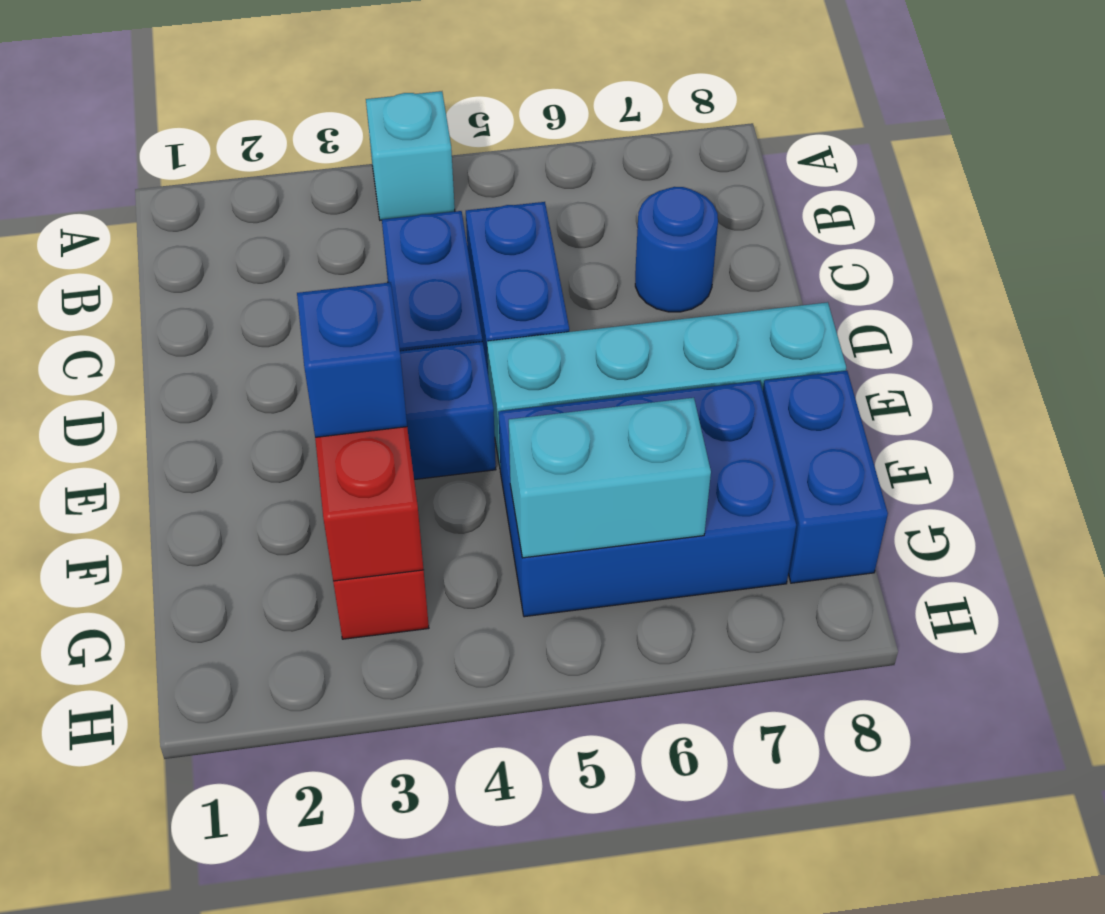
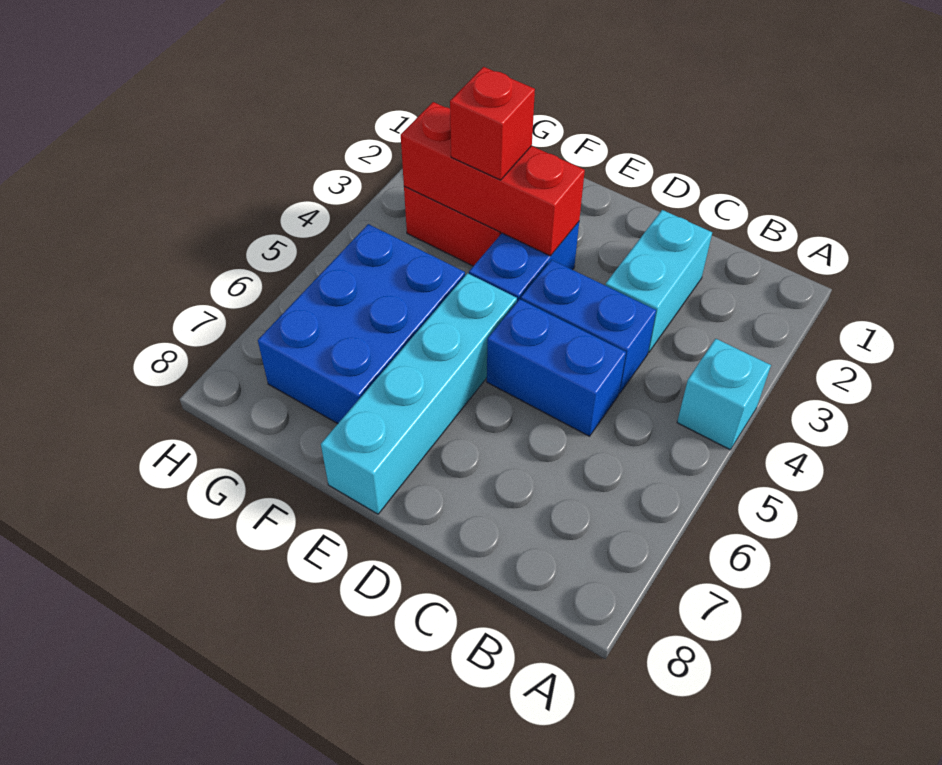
blue 1x1 round brick [635,187,718,312] -> none
blue 1x1 brick [297,282,407,437] -> red 1x1 brick [450,67,535,180]
blue 1x2 brick [763,371,888,583] -> none
cyan 1x2 brick [509,398,711,558] -> cyan 1x2 brick moved to [605,210,712,353]

